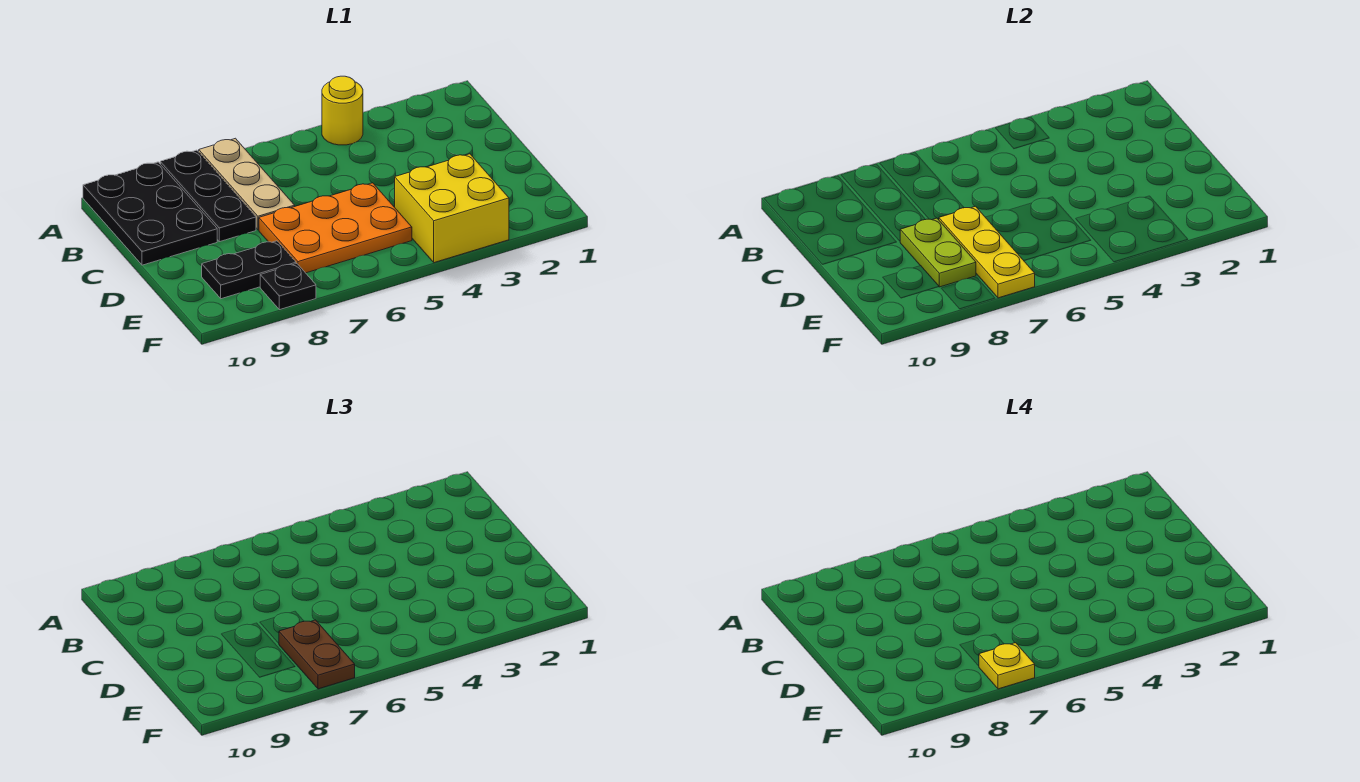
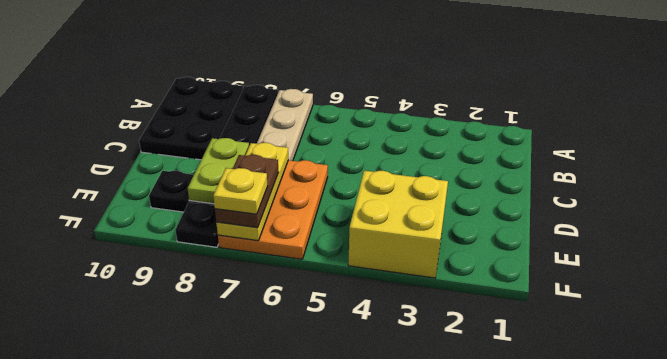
yellow 1x1 round brick [322,76,363,145] -> none
orange 2x3 plate [259,183,412,273] -> orange 2x3 plate turned to [218,160,328,259]

